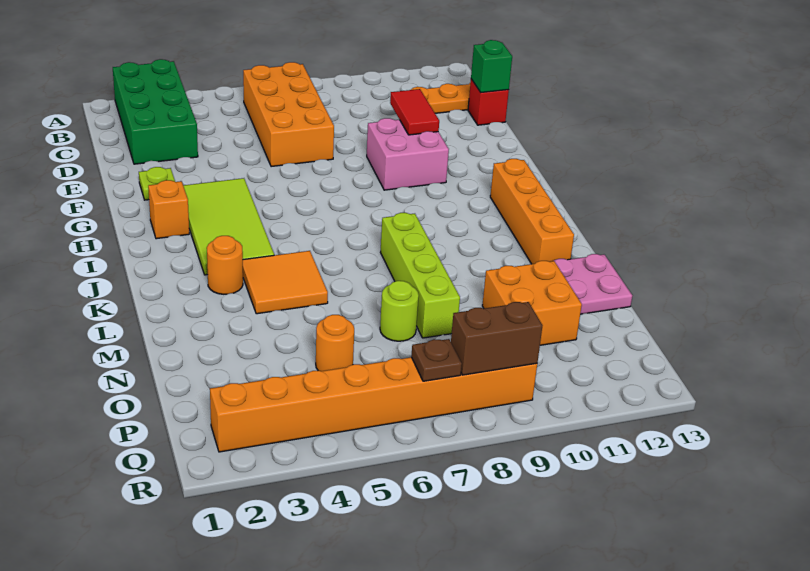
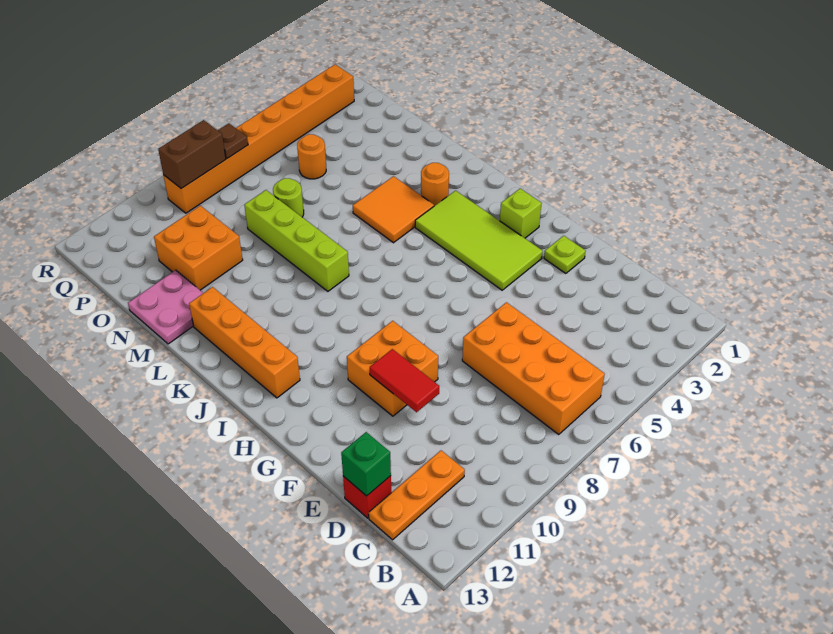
green 2x4 brick [113,59,198,164] -> none
pink 2x2 brick [367,118,449,190] -> orange 2x2 brick [347,321,438,416]
orange 1x1 brick [148,180,189,239] -> lime 1x1 brick [500,189,542,238]

